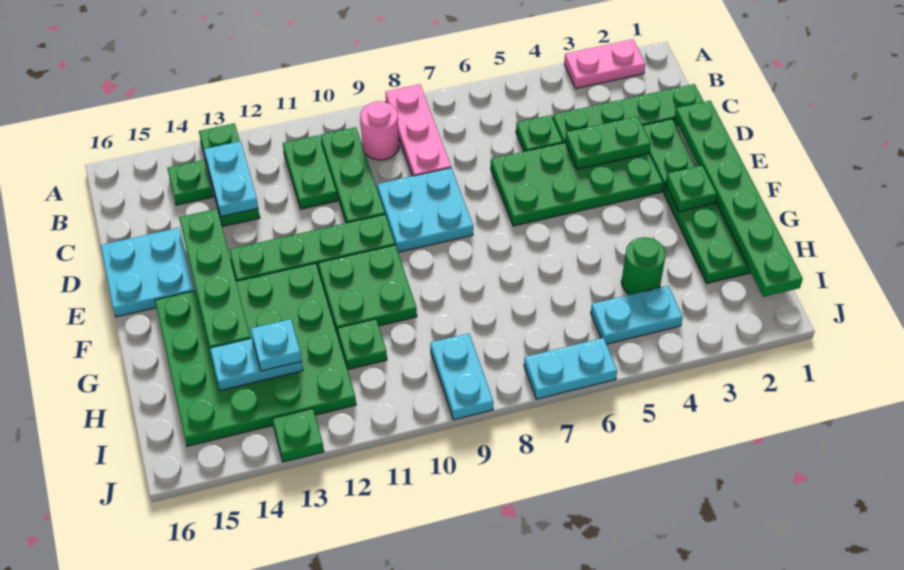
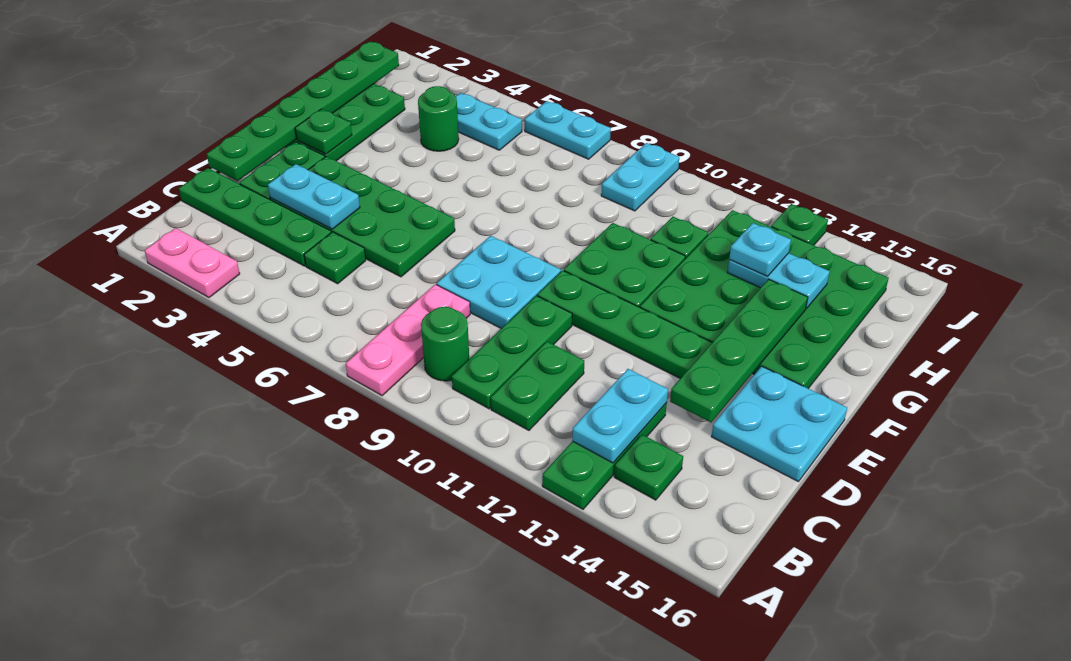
pink 1x1 round brick [360,101,399,160] -> green 1x1 round brick [421,307,469,381]
green 1x2 plate [565,117,651,169] -> cyan 1x2 plate [268,164,360,229]

